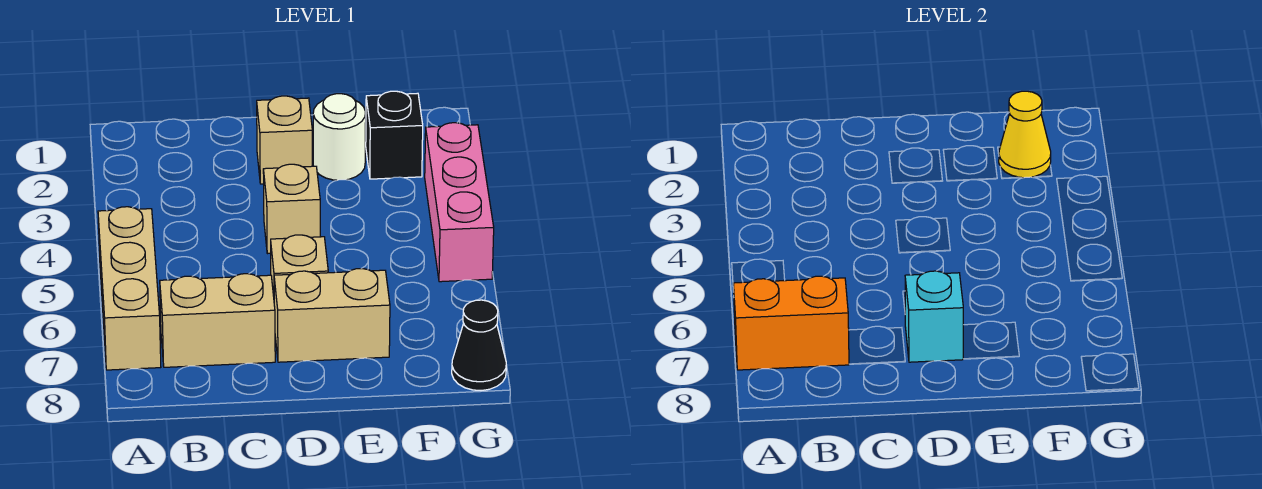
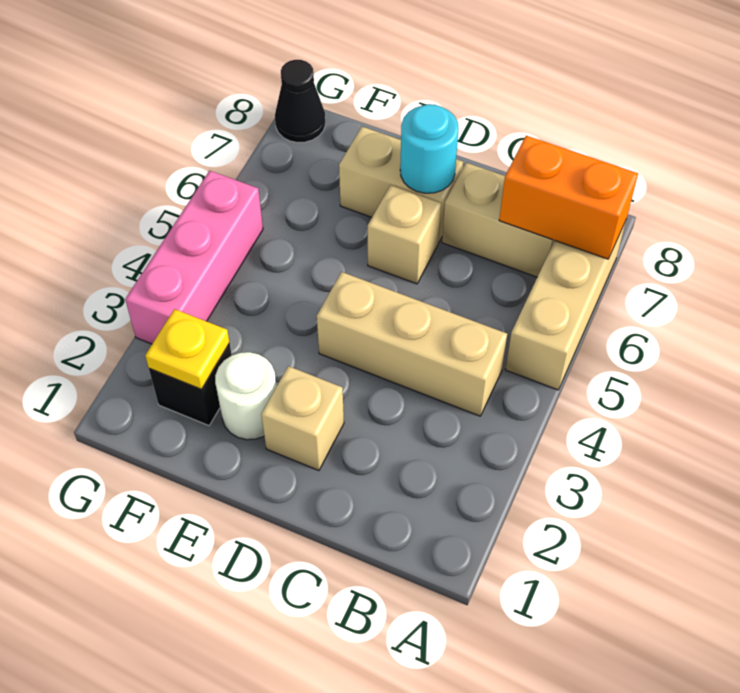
tan 1x1 brick [263,164,320,254] -> tan 1x3 brick [317,272,507,416]
cyan 1x1 brick [905,271,963,362] -> cyan 1x1 round brick [400,104,458,193]
yellow 1x1 cone [999,91,1051,178] -> yellow 1x1 plate [145,309,230,389]

